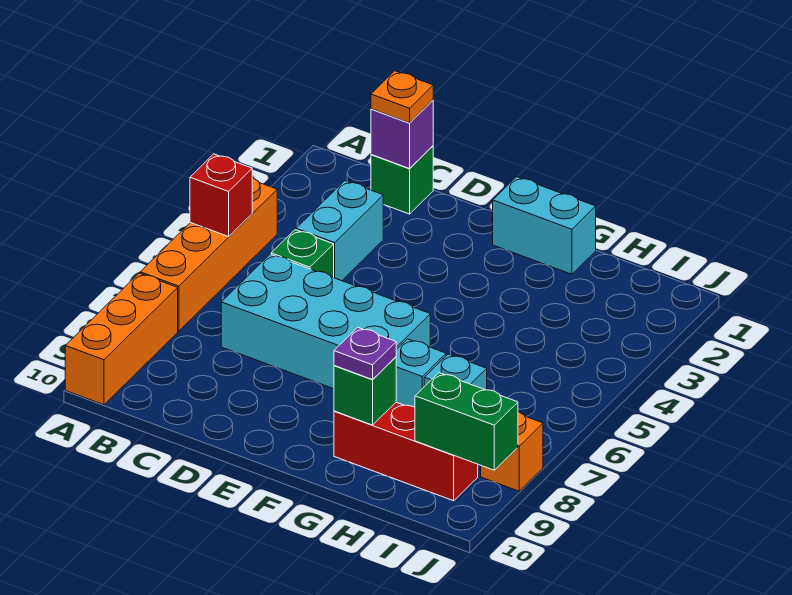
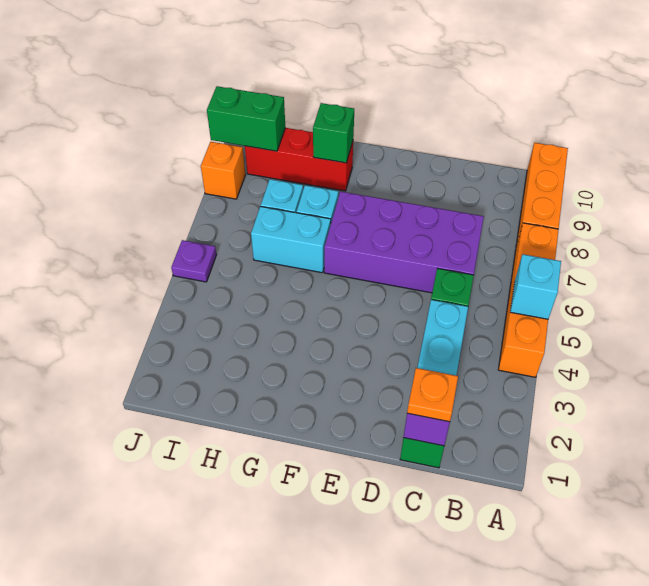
red 1x1 brick [190,154,252,237] -> cyan 1x1 brick [510,254,561,319]
cyan 2x4 brick [221,254,430,389] -> purple 2x4 brick [324,191,484,293]
cyan 1x2 brick [493,177,596,274] -> cyan 1x2 brick moved to [251,206,331,273]
purple 1x1 plate [334,327,396,380] -> purple 1x1 plate moved to [171,240,217,282]

